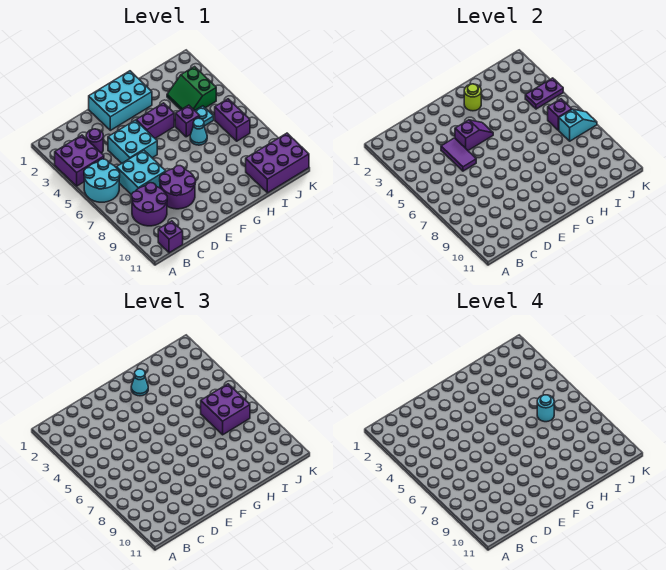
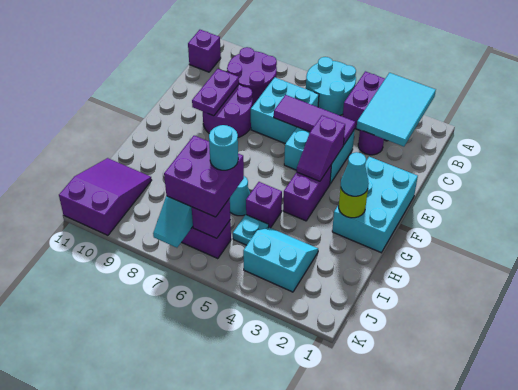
none -> cyan 2x3 tile [357,73,436,146]
purple 1x2 tile [441,138,476,171] -> purple 1x3 tile [274,95,355,145]
green 2x2 slope [167,67,216,110] -> cyan 2x2 slope [243,228,318,292]
purple 2x3 brick [246,133,309,193] -> purple 2x3 slope [59,158,152,235]
purple 1x2 plate [525,78,563,109] -> purple 1x2 plate moved to [192,69,239,116]

